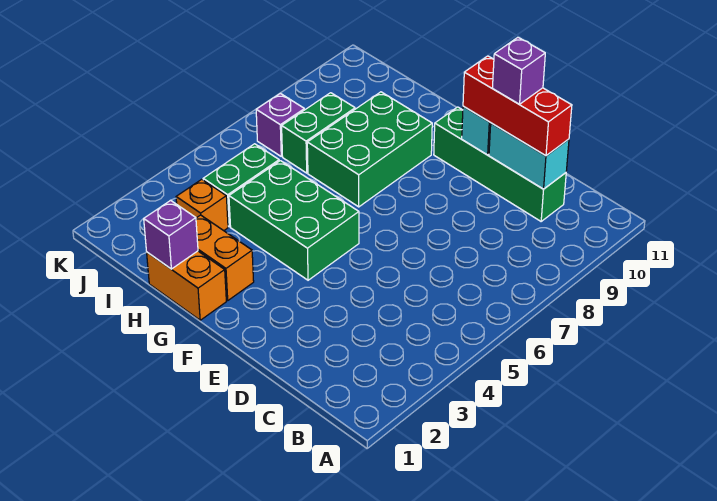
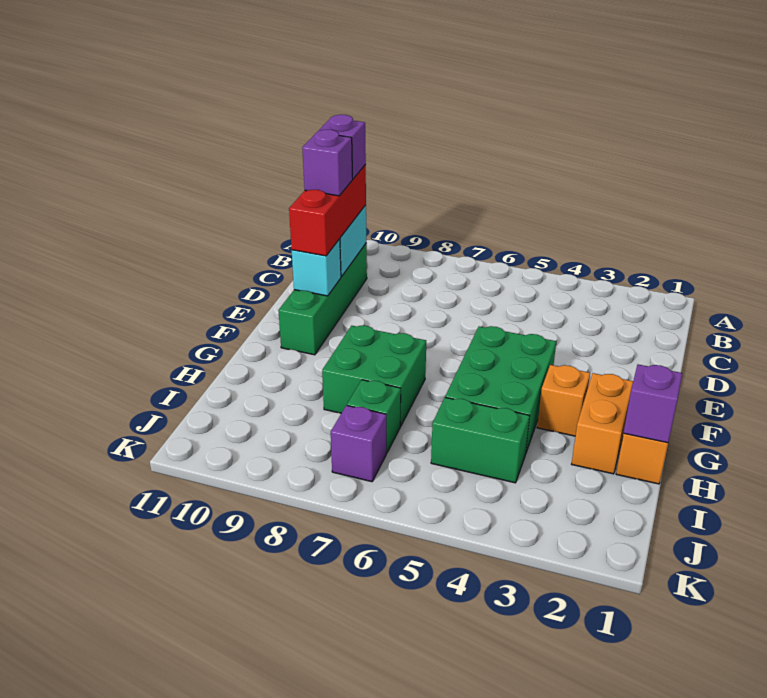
none -> purple 1x1 brick [319,115,366,179]
green 2x3 brick [307,92,432,207] -> green 2x2 brick [322,326,426,426]
orange 1x1 brick [176,179,228,231] -> orange 1x1 brick moved to [537,365,590,436]
green 1x2 brick [282,93,355,173] -> green 1x1 brick [347,380,401,453]

